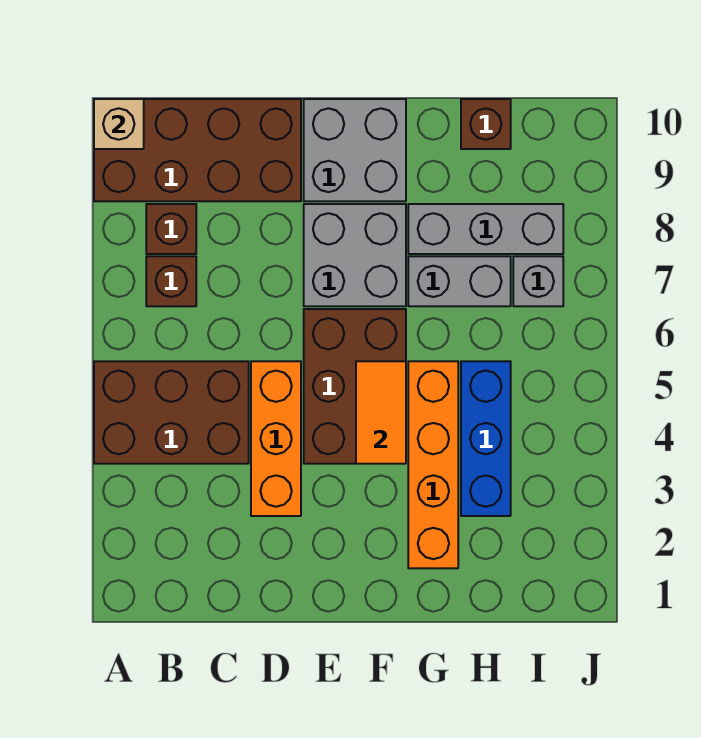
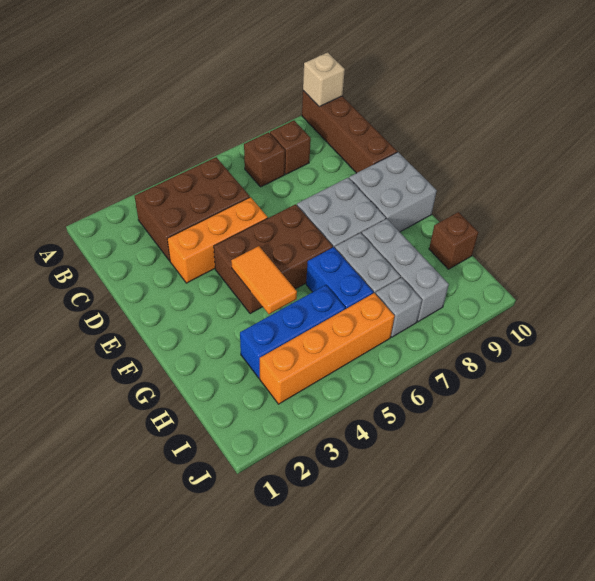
brown 2x3 brick [94,361,249,464] -> brown 2x3 brick turned to [135,157,250,261]
brown 2x4 brick [94,99,301,201] -> brown 1x4 brick [302,91,397,173]
orange 1x2 tile [356,361,406,464] -> orange 1x2 tile turned to [231,246,297,314]
orange 1x4 brick [408,361,458,568] -> orange 1x4 brick moved to [260,293,395,404]
none -> blue 1x2 brick [306,247,373,309]

